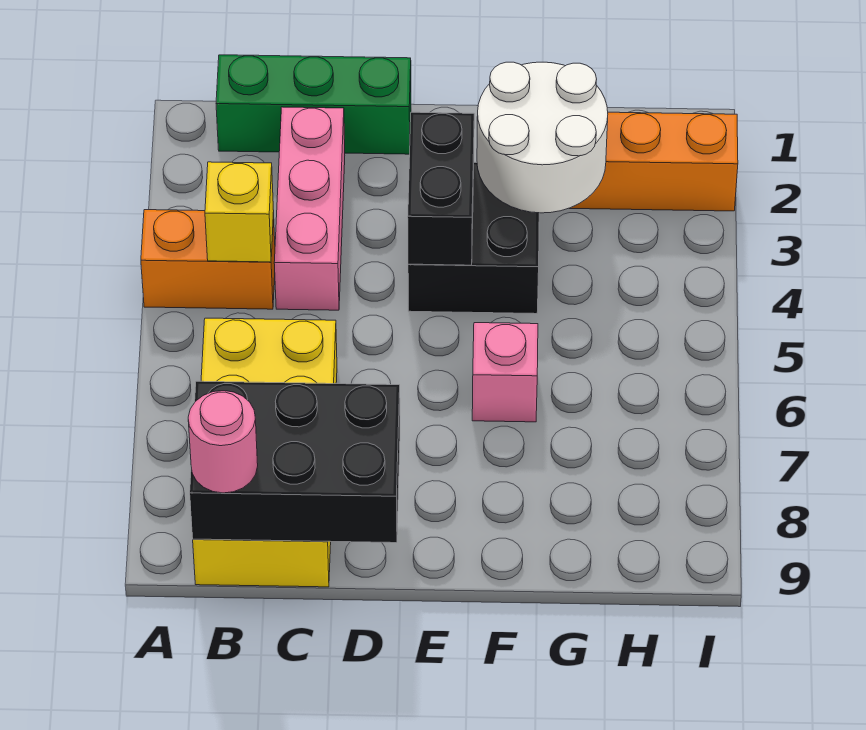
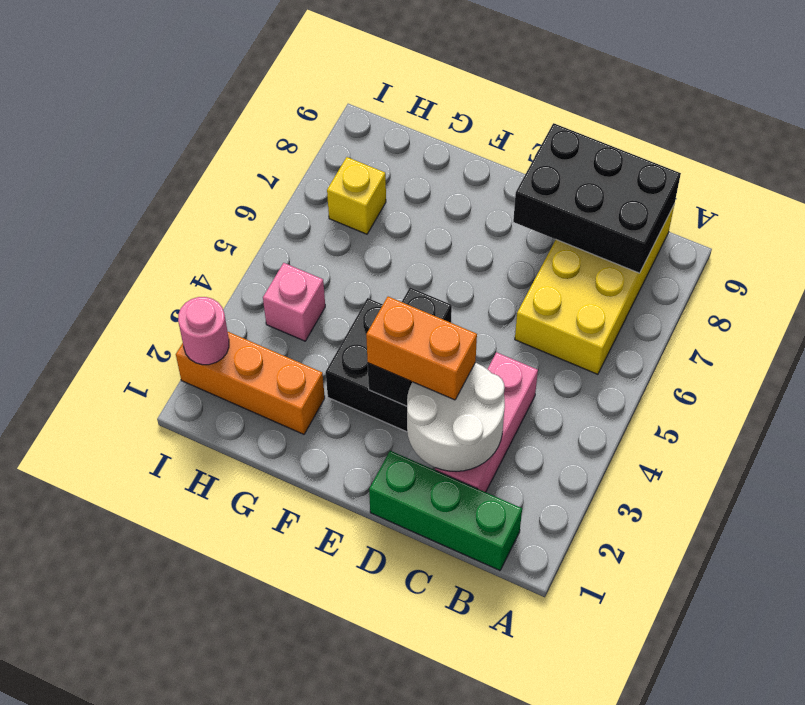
orange 1x2 brick [141,210,275,309] -> orange 1x2 brick moved to [366,297,477,400]
yellow 1x1 brick [205,162,274,262] -> yellow 1x1 brick moved to [327,157,386,234]
pink 1x1 round brick [188,391,258,493] -> pink 1x1 round brick moved to [178,297,229,365]
white 2x2 round brick [477,62,608,213] -> white 2x2 round brick moved to [407,363,505,472]
pink 1x1 brick [472,323,538,422] -> pink 1x1 brick moved to [263,263,325,341]

